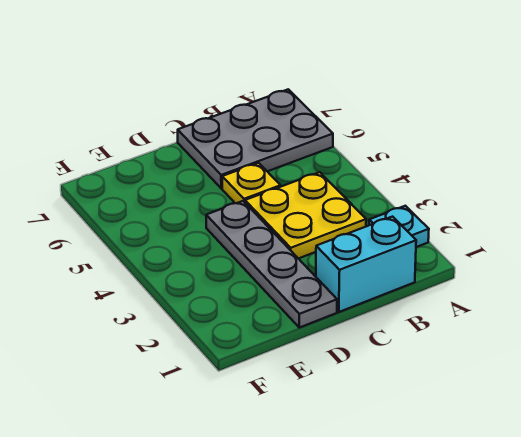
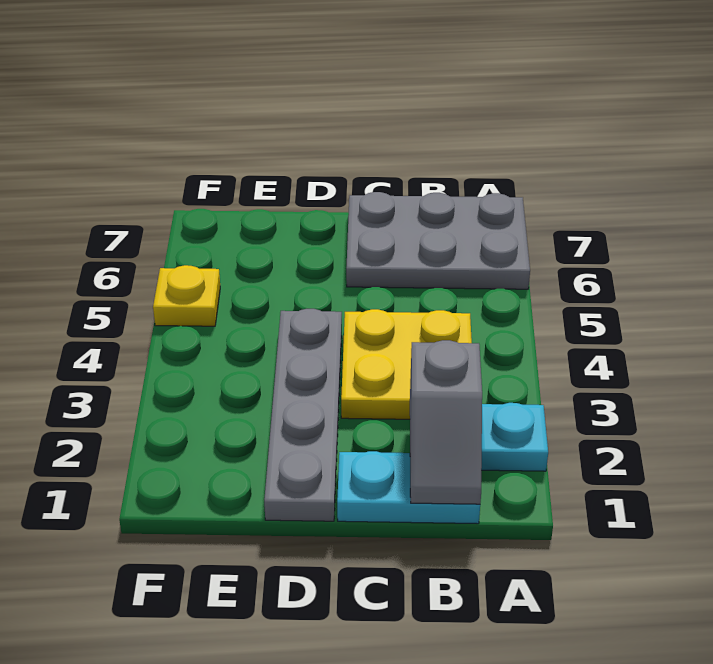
cyan 1x2 brick [316,217,416,312] -> cyan 1x2 plate [337,451,480,524]
none -> grey 1x2 slope [410,340,482,504]
yellow 1x1 plate [222,163,281,203] -> yellow 1x1 plate moved to [153,265,220,326]

